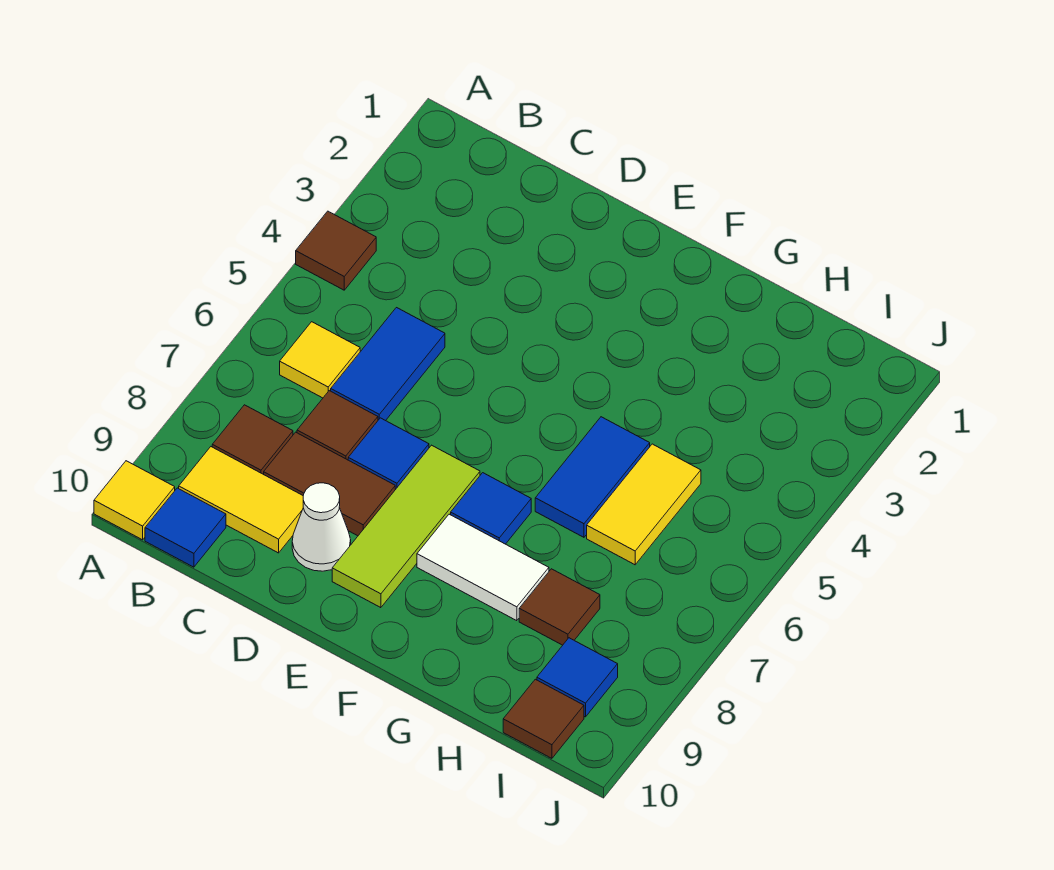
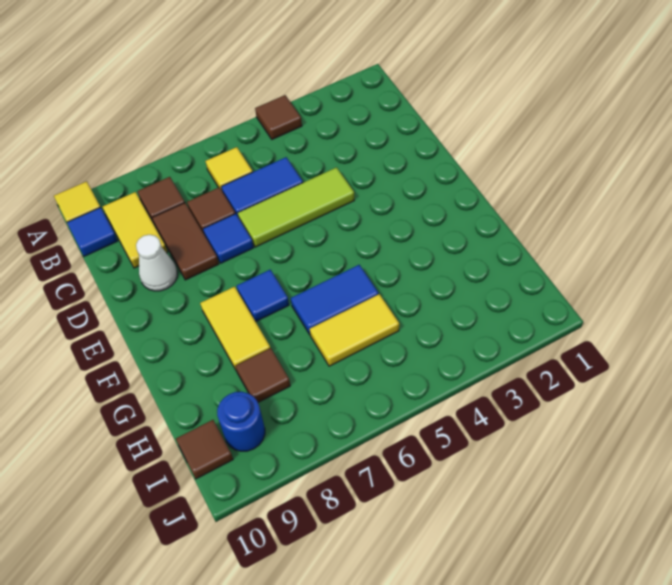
lime 1x3 tile [332,445,480,608] -> lime 1x3 tile moved to [238,167,354,247]
white 1x2 tile [417,514,549,621] -> yellow 1x2 tile [200,287,270,371]
blue 1x1 tile [537,638,618,717] -> blue 1x1 round brick [217,392,265,451]

